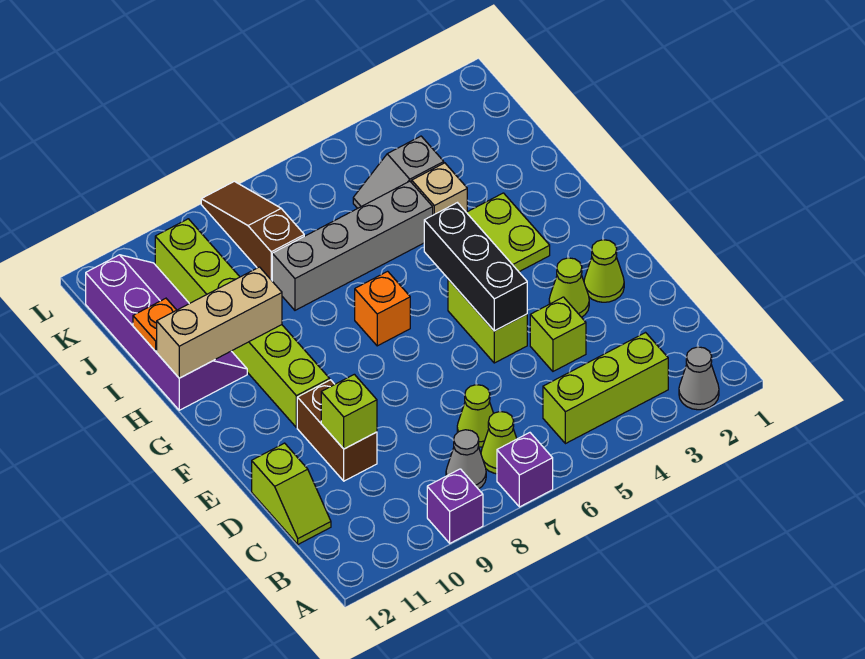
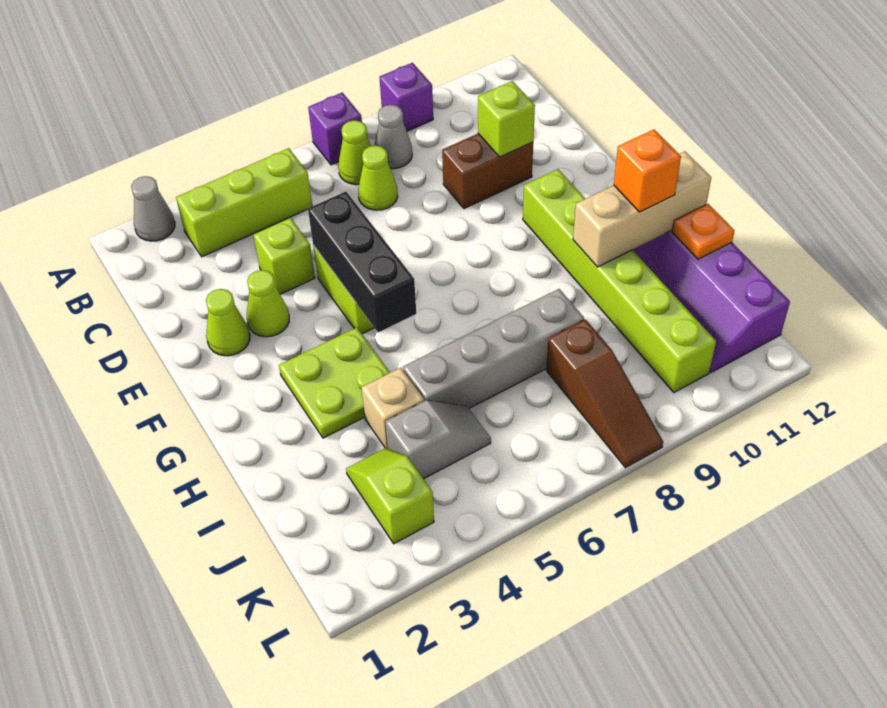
lime 1x2 slope [252,443,331,544] -> lime 1x2 slope moved to [346,448,434,544]
brown 1x2 brick [297,380,377,481] -> brown 1x2 brick turned to [442,134,533,209]
orange 1x1 brick [355,271,410,346] -> orange 1x1 brick moved to [614,130,681,212]

